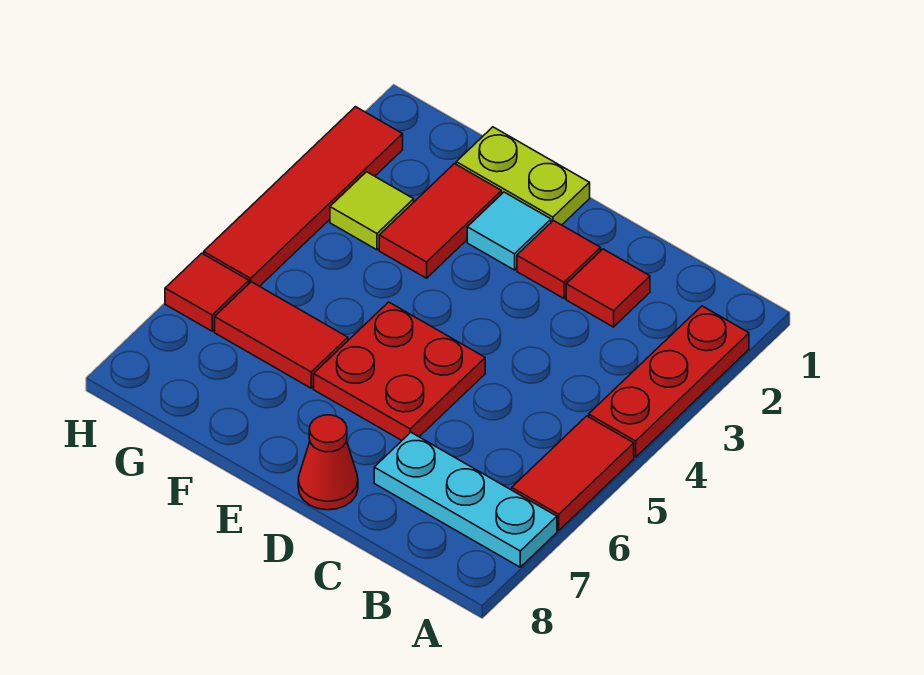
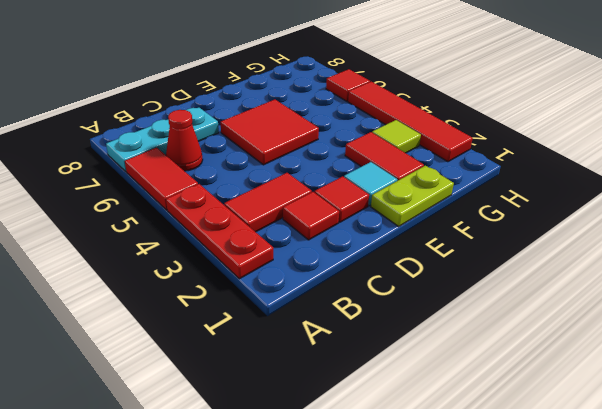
red 2x2 plate [314,302,485,440] -> red 2x2 tile [221,99,319,165]
red 1x1 cone [298,415,358,510] -> red 1x1 cone moved to [166,110,203,171]
red 1x2 tile [215,282,348,388] -> red 1x2 tile moved to [224,173,312,232]

